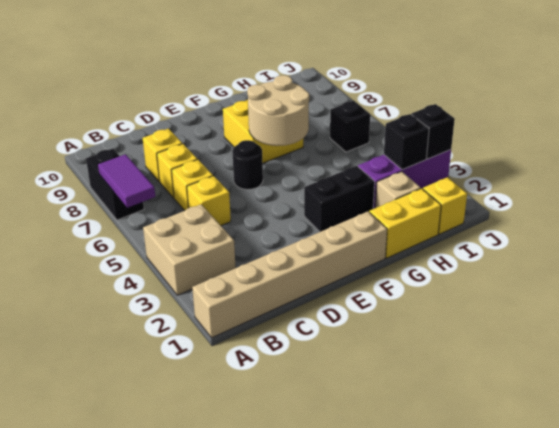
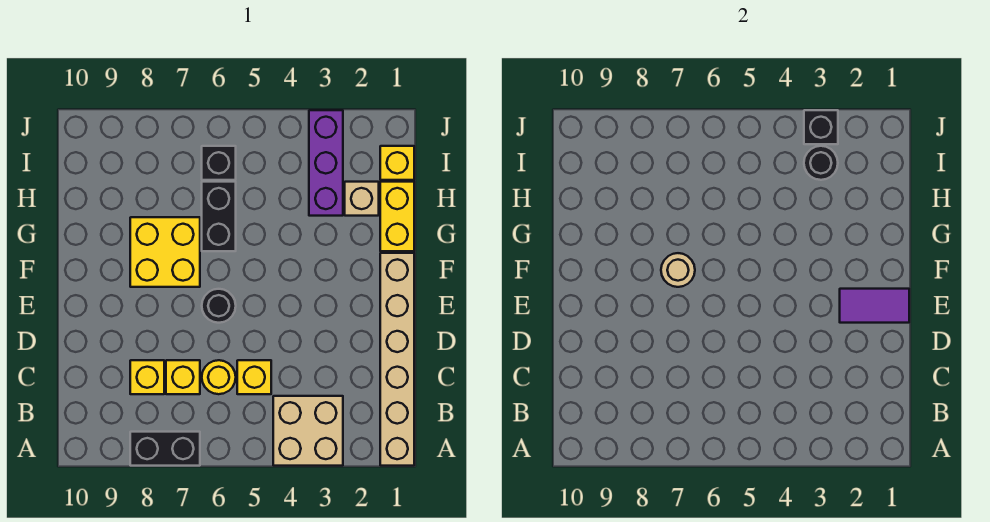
purple 1x2 tile [98,154,155,208] -> purple 1x2 tile moved to [840,289,909,323]
yellow 1x1 brick [172,159,213,211] -> yellow 1x1 round brick [202,360,236,394]
black 1x2 brick [304,166,375,232] -> black 1x2 brick moved to [202,182,236,251]
tan 2x2 round brick [247,75,309,146] -> tan 1x1 round brick [661,253,695,287]
black 1x1 brick [384,114,429,170] -> black 1x1 round brick [804,146,838,180]

